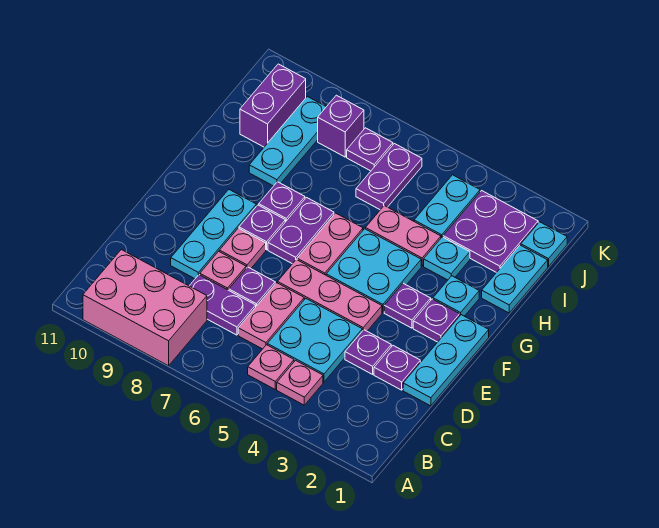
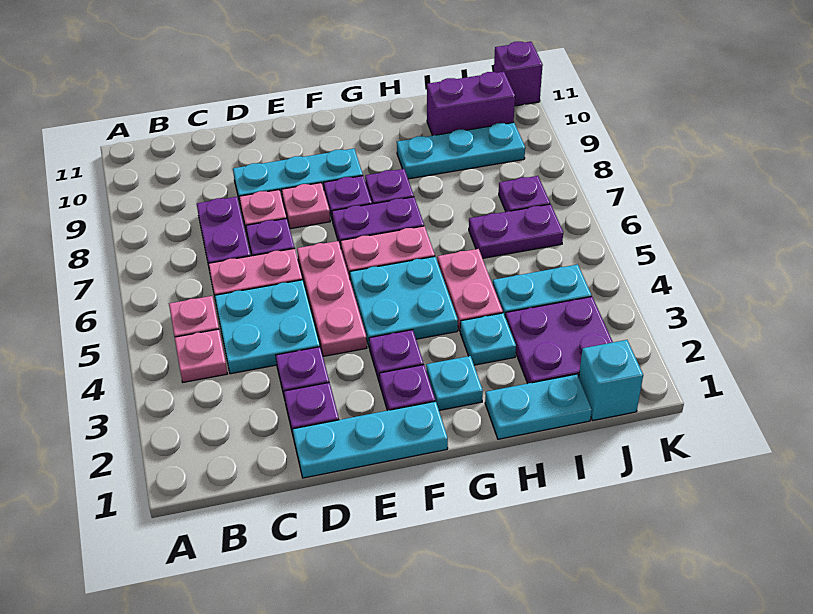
pink 2x3 brick [83,250,207,366] -> none
cyan 1x1 plate [521,222,567,267] -> cyan 1x1 brick [579,340,643,421]
purple 1x1 brick [318,95,364,157] -> purple 1x1 brick moved to [494,42,543,106]

